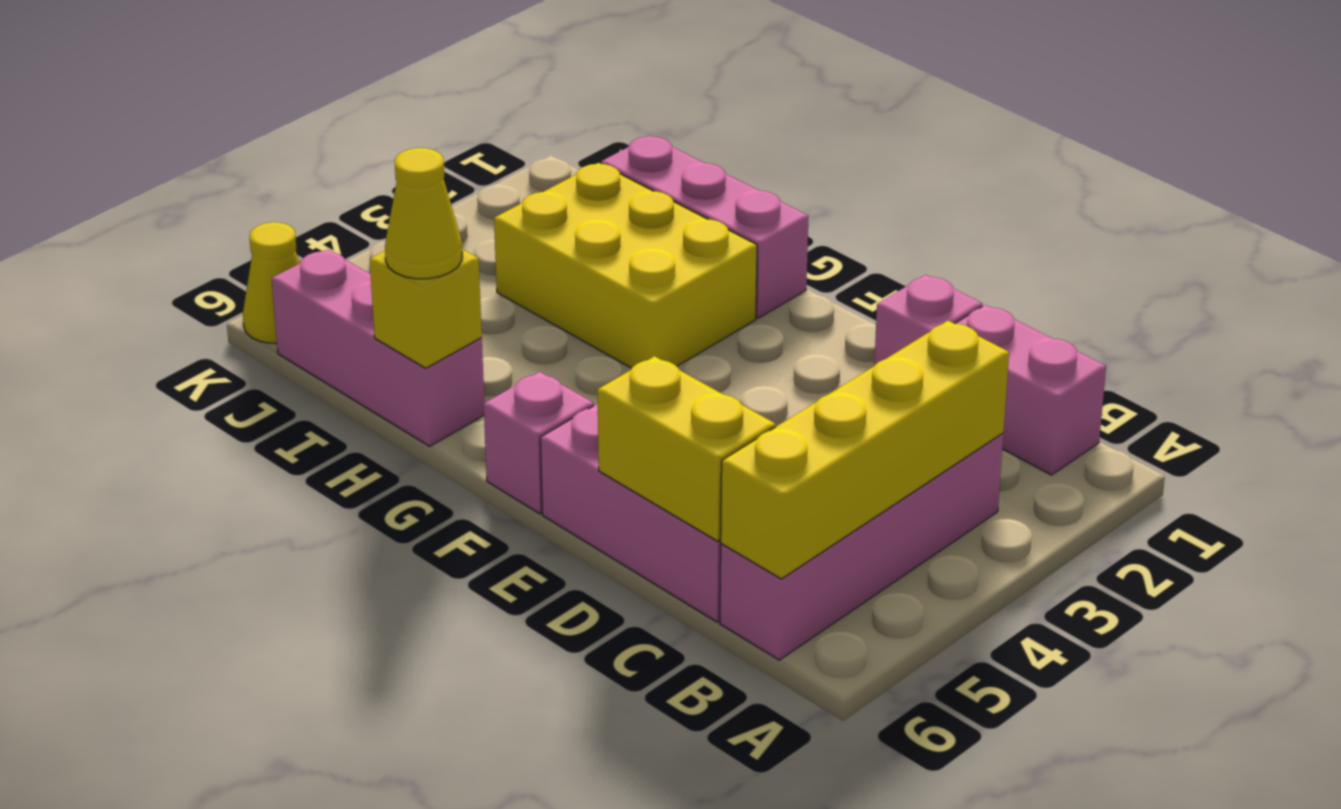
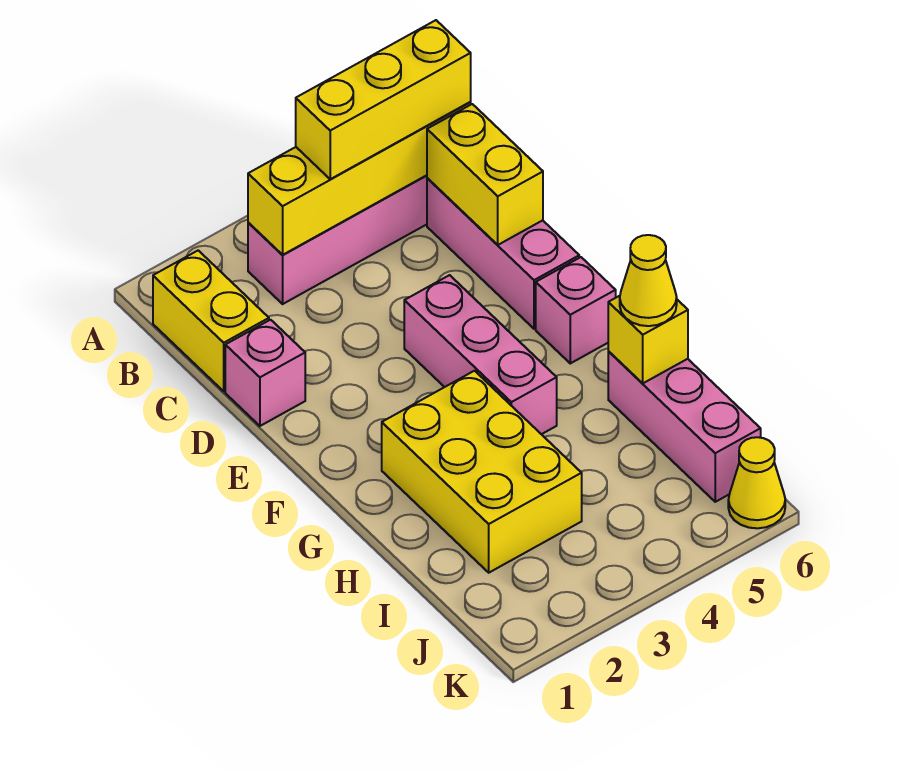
pink 1x2 brick [955,305,1106,475] -> yellow 1x2 brick [153,251,269,391]
none -> yellow 1x3 brick [296,20,471,179]
pink 1x3 brick [601,136,808,318] -> pink 1x3 brick moved to [404,275,557,434]

